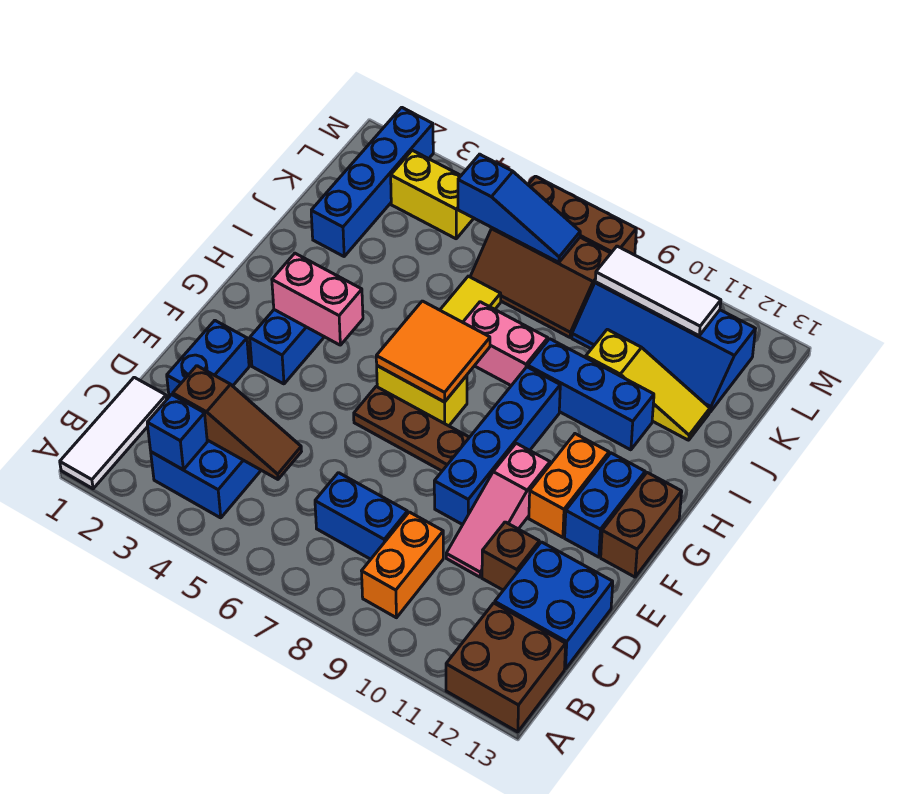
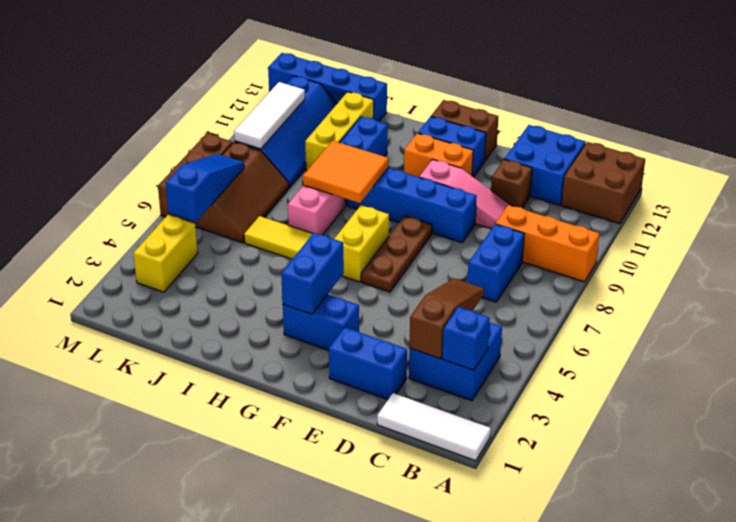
orange 1x2 brick [362,512,443,618] -> orange 1x3 brick [496,205,599,282]
pink 1x2 brick [272,253,363,345] -> blue 1x2 brick [281,233,344,314]
orange 2x2 tile [376,301,490,402] -> orange 2x2 tile moved to [303,141,388,203]
blue 1x4 brick [311,107,433,256] -> blue 1x4 brick moved to [268,53,387,122]
yellow 1x3 slope [586,329,710,440] -> yellow 1x3 brick [305,92,374,171]

